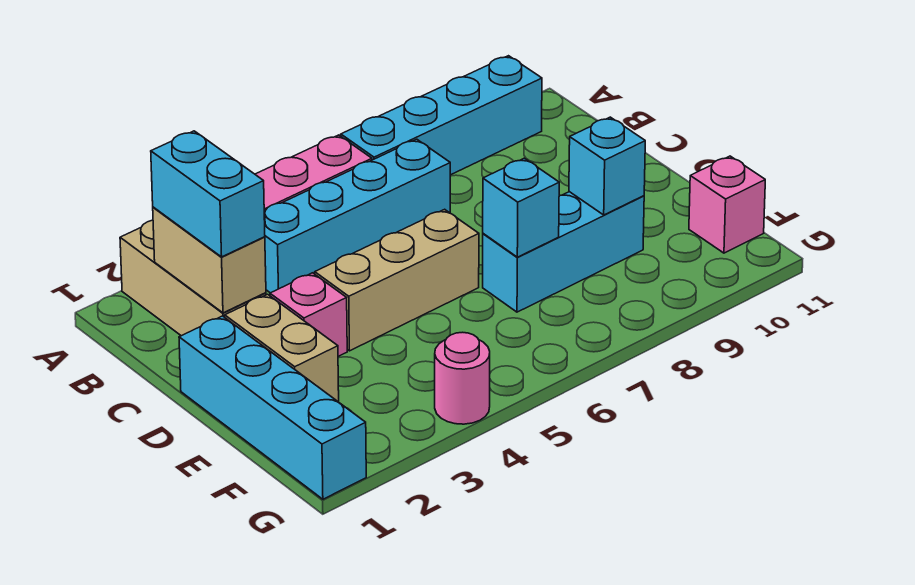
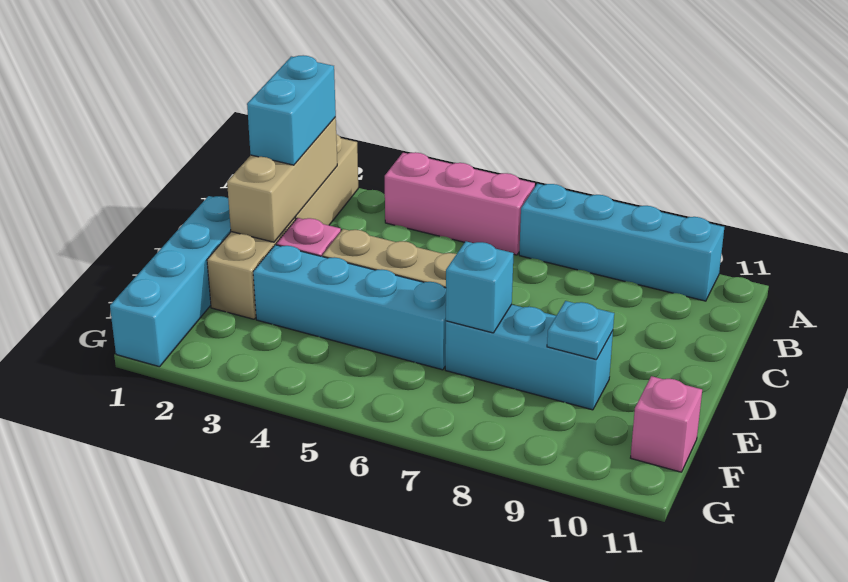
tan 1x2 brick [153,207,266,313] -> tan 1x3 brick [227,117,337,242]
cyan 1x4 brick [264,139,450,293] -> cyan 1x4 brick moved to [253,245,446,370]
cyan 1x1 brick [569,117,645,215] -> cyan 1x1 plate [547,301,614,360]
pink 1x1 round brick [435,332,490,424] -> none

